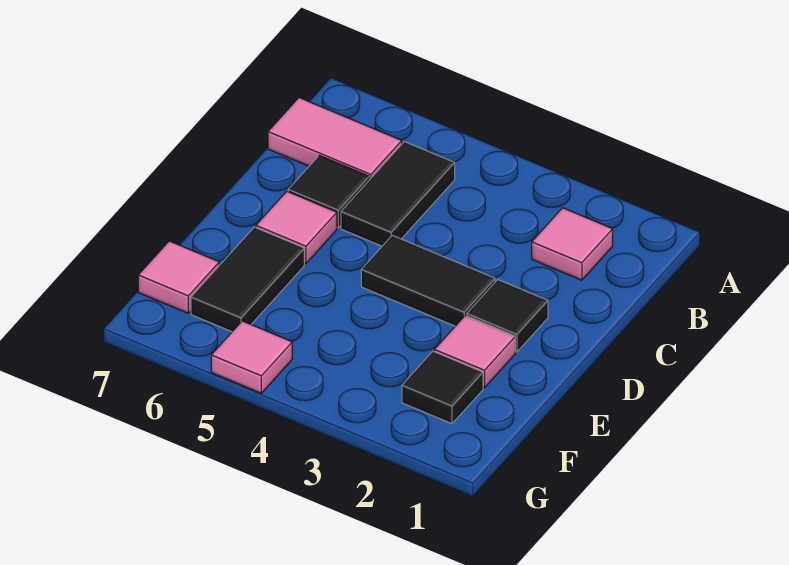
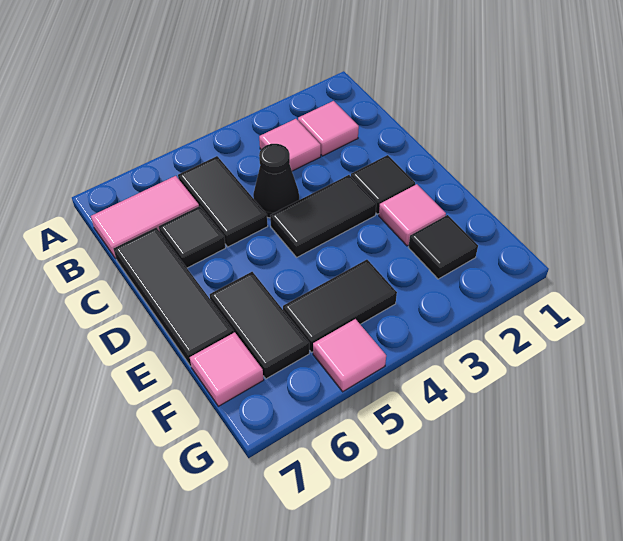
none -> black 1x1 cone [253,144,299,218]
none -> black 1x3 tile [114,228,234,366]
pink 1x1 tile [256,191,337,264] -> pink 1x1 tile moved to [259,119,321,171]
none -> black 1x2 tile [283,260,397,352]

